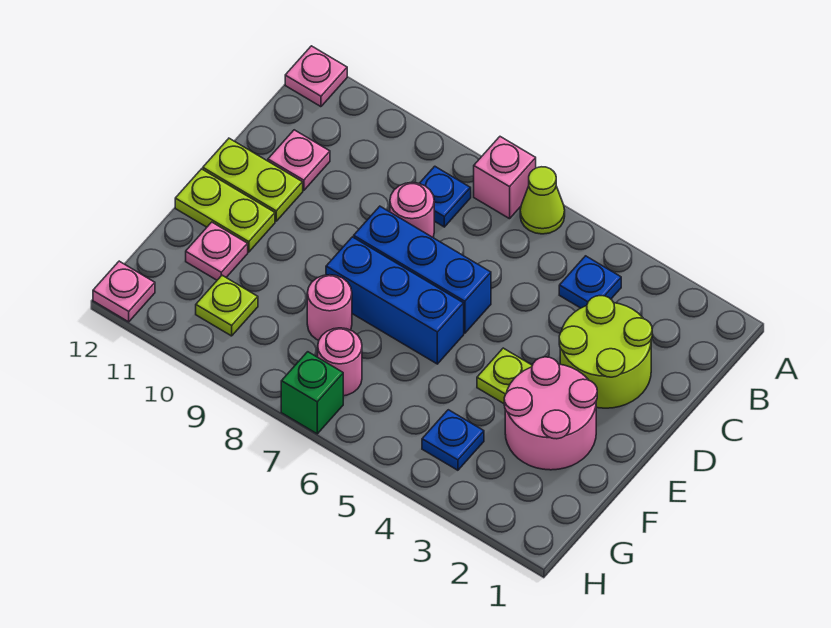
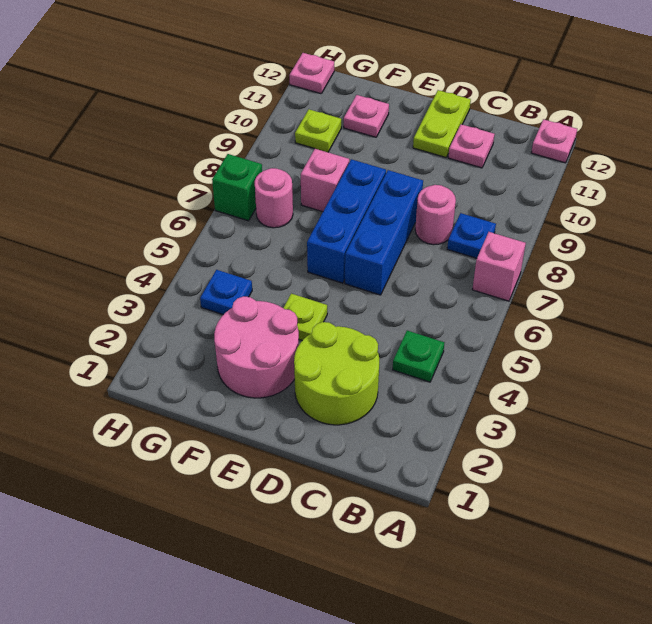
lime 1x1 cone [520,167,565,234] -> none
blue 1x1 plate [559,256,621,308] -> green 1x1 plate [392,331,444,382]
lime 1x2 plate [175,169,275,252] -> none
pink 1x1 round brick [307,275,352,340] -> pink 1x1 brick [301,149,349,212]

